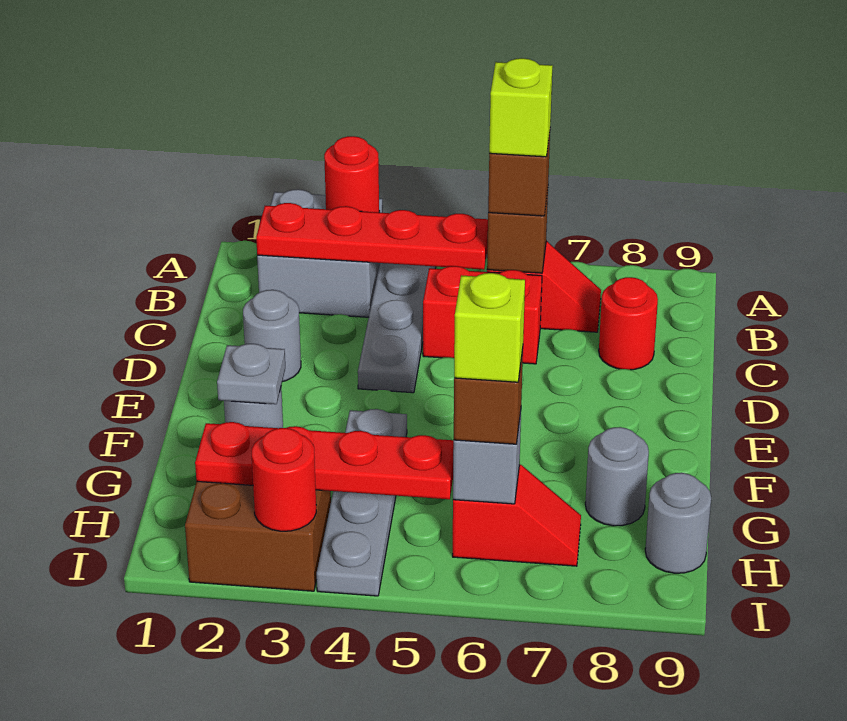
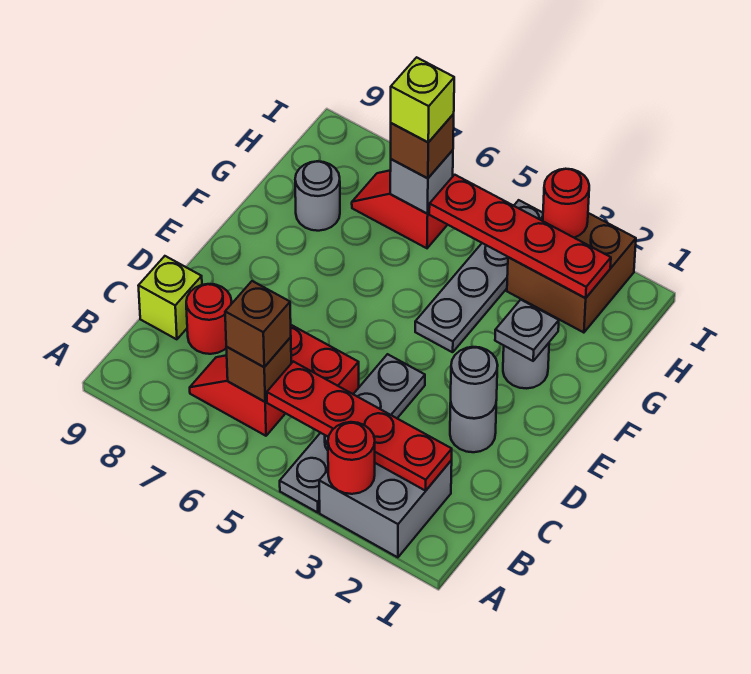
lime 1x1 brick [489,58,553,157] -> lime 1x1 brick moved to [138,256,202,339]
grey 1x1 round brick [645,473,711,573] -> grey 1x1 round brick moved to [451,347,498,418]

